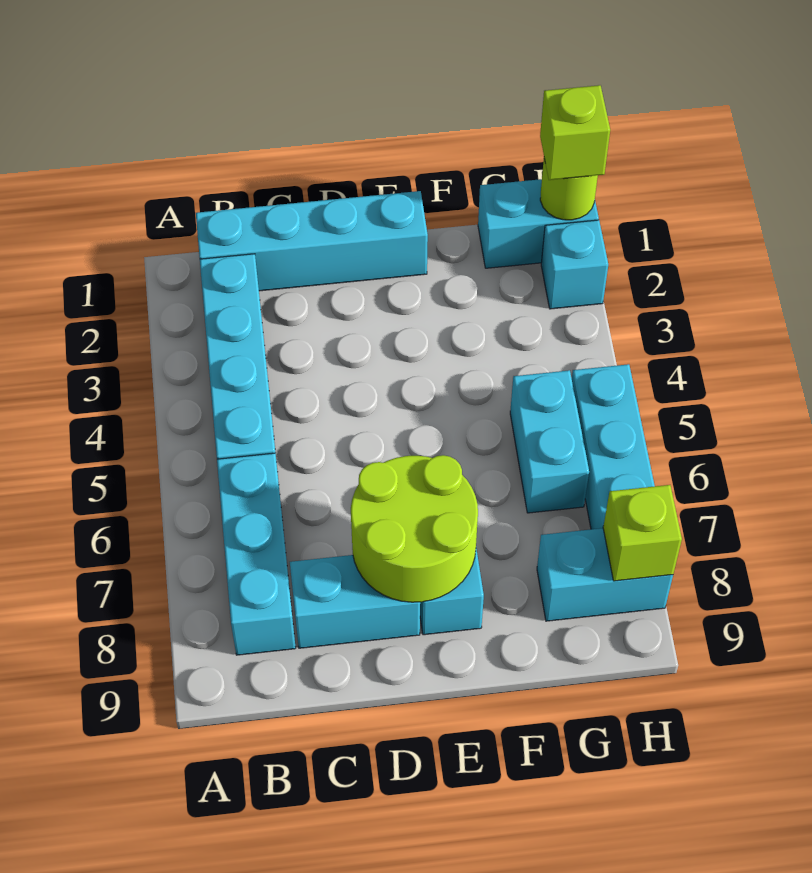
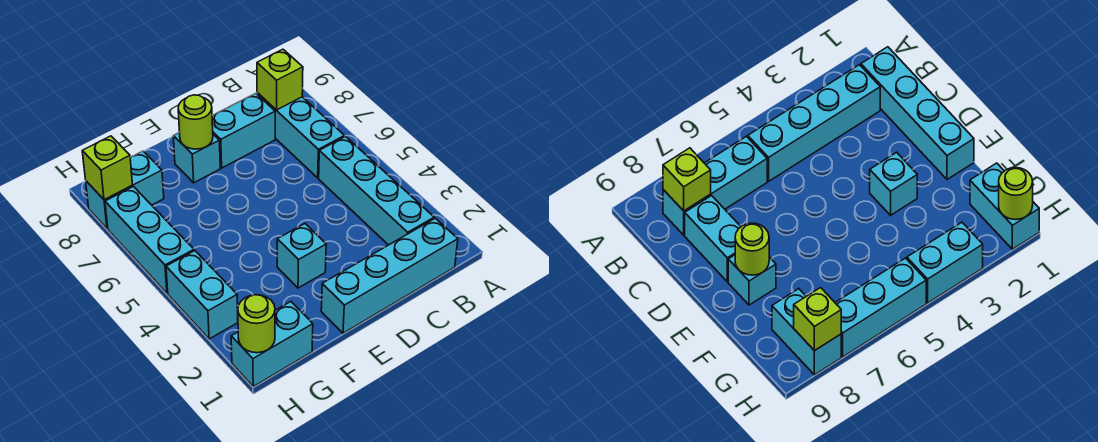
lime 2x2 round brick [351,455,478,602] -> lime 1x1 round brick [178,95,213,149]
cyan 1x2 brick [510,370,589,513] -> cyan 1x2 brick moved to [166,251,238,339]
lime 1x1 brick [540,85,610,180] -> lime 1x1 brick moved to [257,49,303,110]
cyan 1x1 brick [541,220,608,309] -> cyan 1x1 brick moved to [277,224,326,288]

